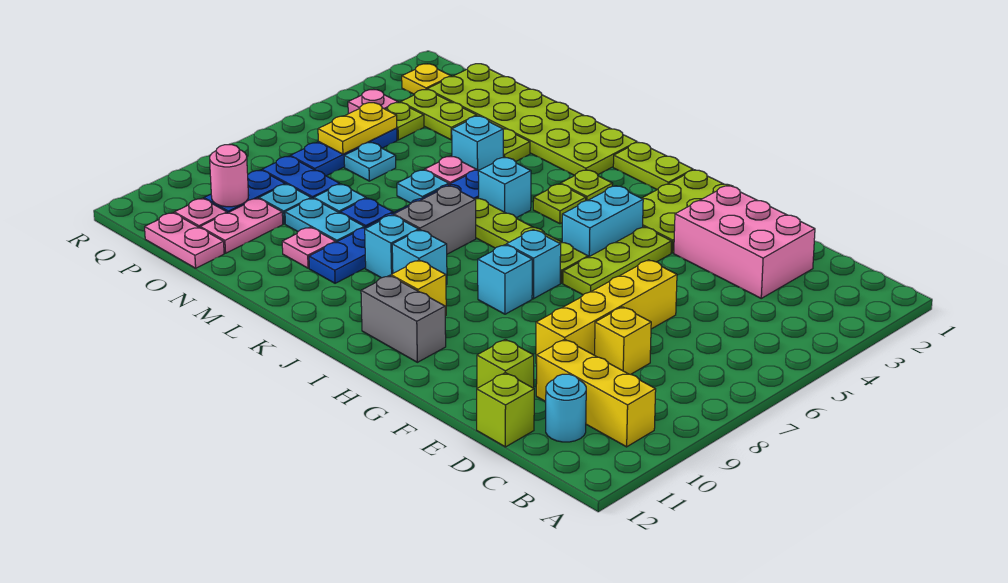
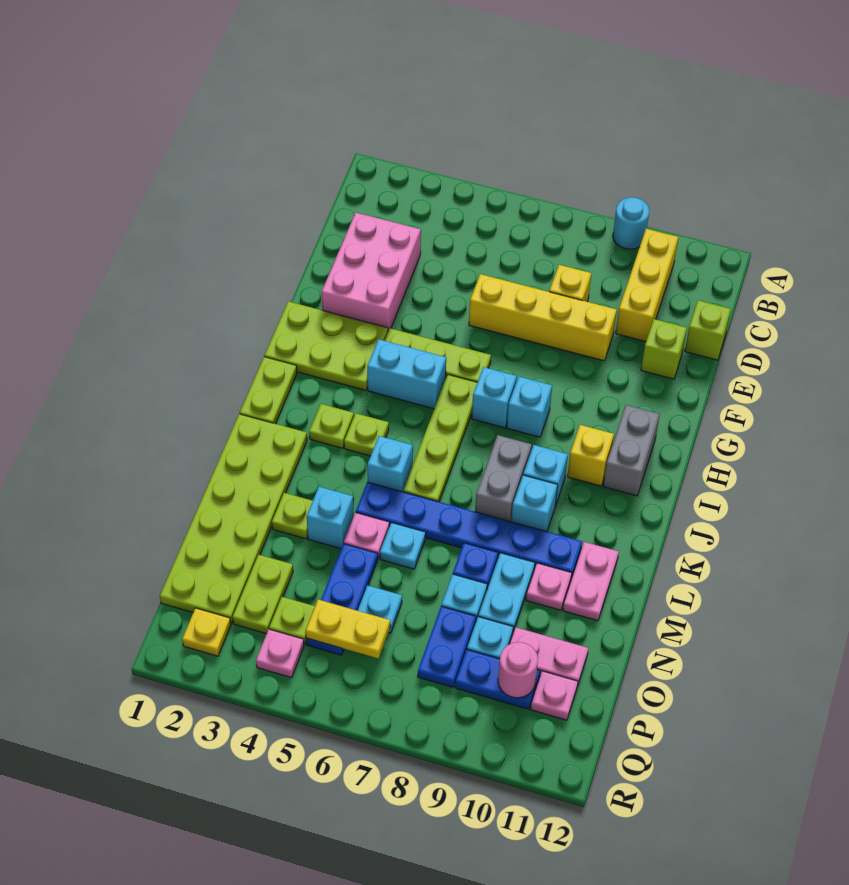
cyan 1x1 round brick [546,374,586,442] -> cyan 1x1 round brick moved to [613,197,649,249]
grey 1x2 brick [394,186,476,254] -> grey 1x2 brick turned to [475,435,532,522]
pink 1x2 plate [145,213,224,268] -> pink 1x2 plate moved to [563,542,619,621]
blue 1x3 plate [290,128,397,176] -> blue 1x3 plate turned to [306,543,378,655]

